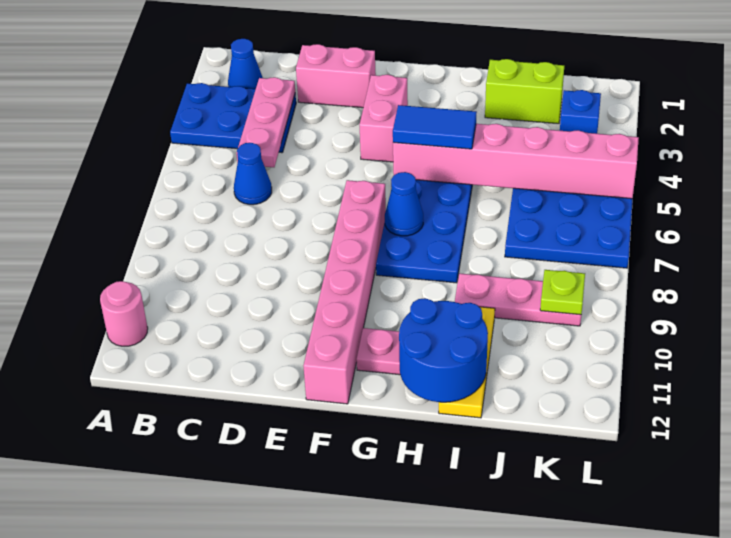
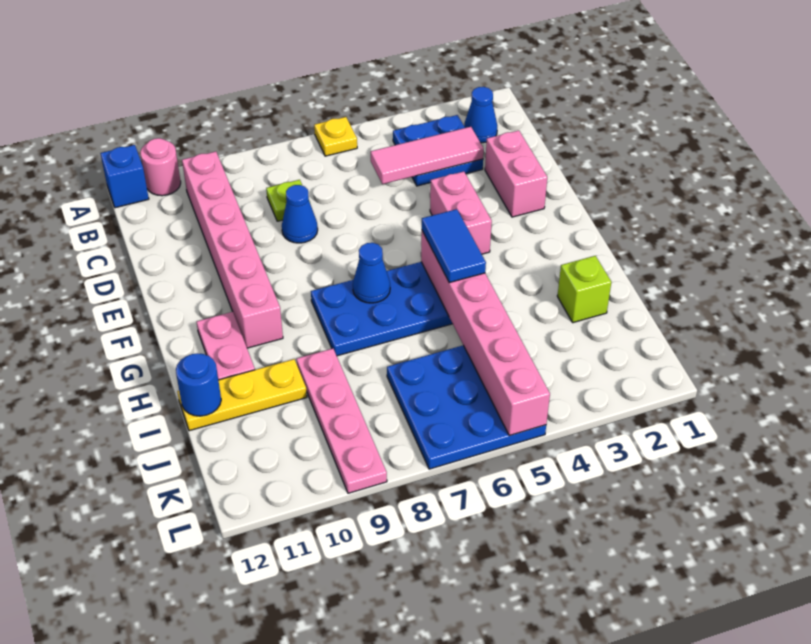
blue 2x3 plate [170,83,296,153] -> blue 2x2 plate [393,115,483,186]
none -> yellow 1x1 plate [314,117,357,156]
pink 1x3 plate [236,77,295,167] -> pink 1x3 tile [371,127,484,184]
blue 1x1 cone [234,143,272,205] -> blue 1x1 cone moved to [282,185,318,243]
pink 1x2 brick [360,75,408,162] -> pink 1x2 brick turned to [430,172,492,254]
pink 1x6 brick [304,180,386,404] -> pink 1x6 brick turned to [182,152,283,348]
blue 2x2 round brick [399,298,488,402] -> blue 1x1 round brick [176,353,221,416]
lime 1x2 brick [485,59,564,124] -> lime 1x1 brick [557,256,611,323]
pink 1x3 plate [455,273,581,326] -> pink 1x4 plate [297,349,387,493]
blue 1x1 brick [560,90,601,134] -> blue 1x1 brick moved to [100,145,149,208]
lime 1x1 plate [540,270,585,315] -> lime 1x1 plate moved to [266,180,302,221]

